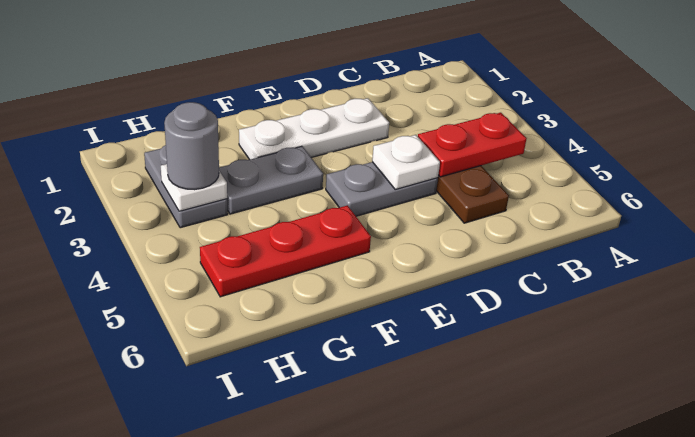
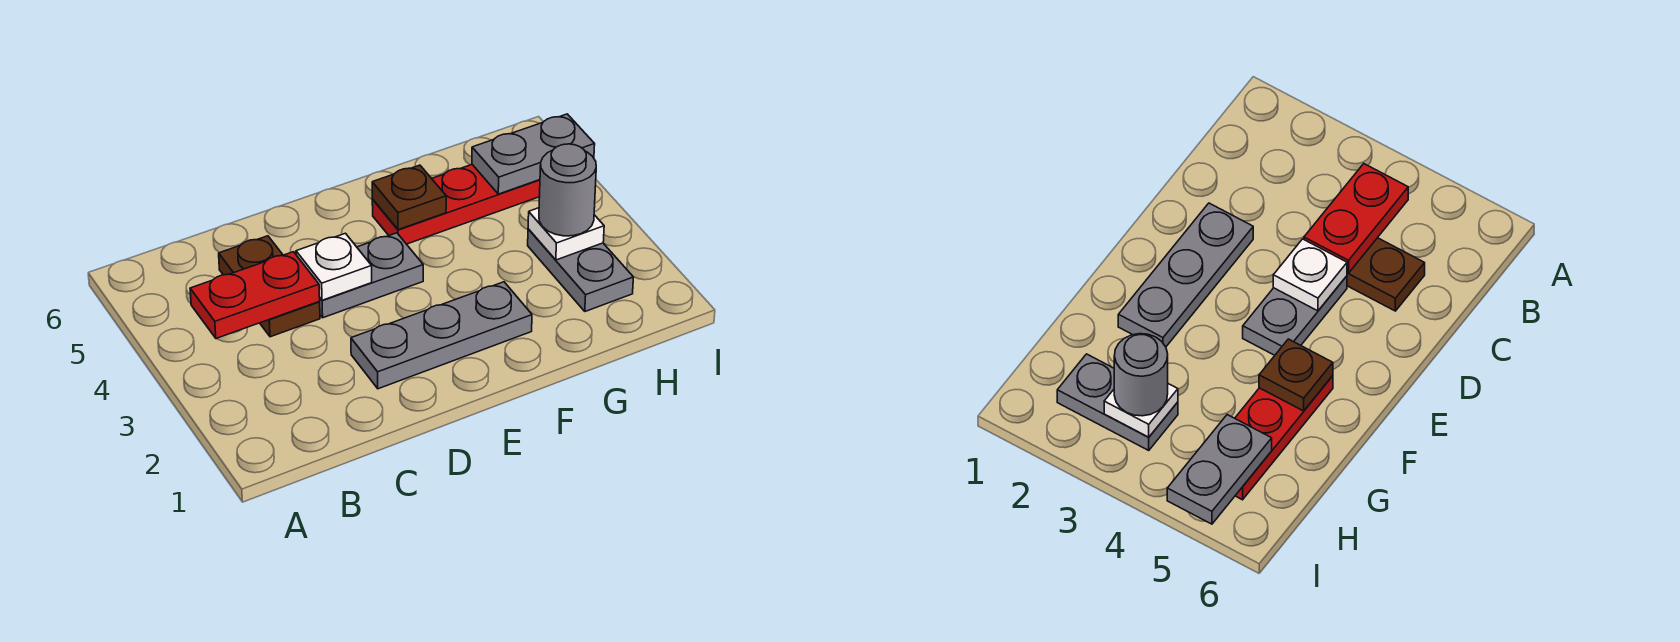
white 1x3 plate [239,98,389,160] -> grey 1x3 plate [351,282,532,389]
grey 1x2 plate [219,146,323,214] -> grey 1x2 plate moved to [472,114,595,194]
none -> brown 1x1 plate [372,165,446,230]

